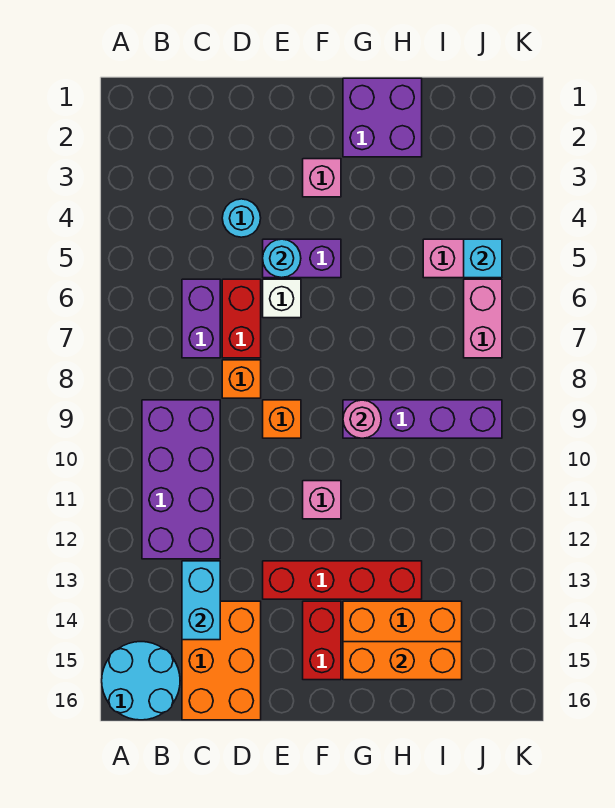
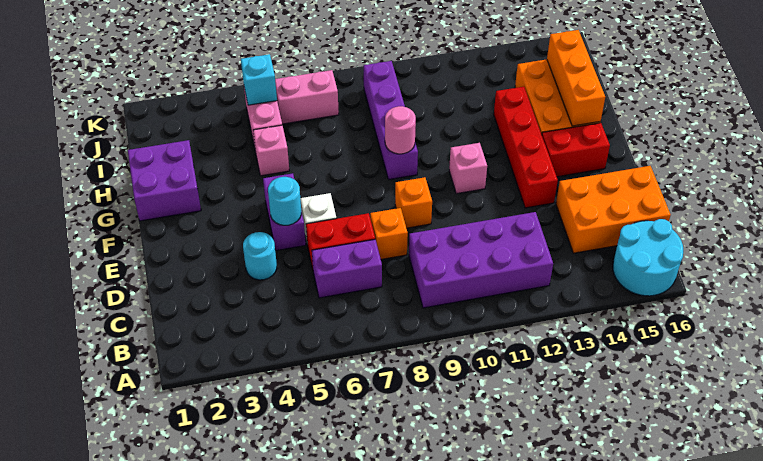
cyan 1x2 brick [182,561,220,640] -> none
pink 1x1 brick [303,159,341,197] -> pink 1x1 brick moved to [253,125,289,176]

